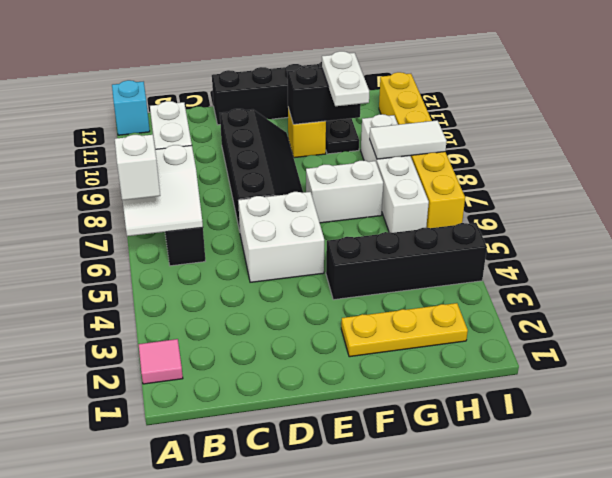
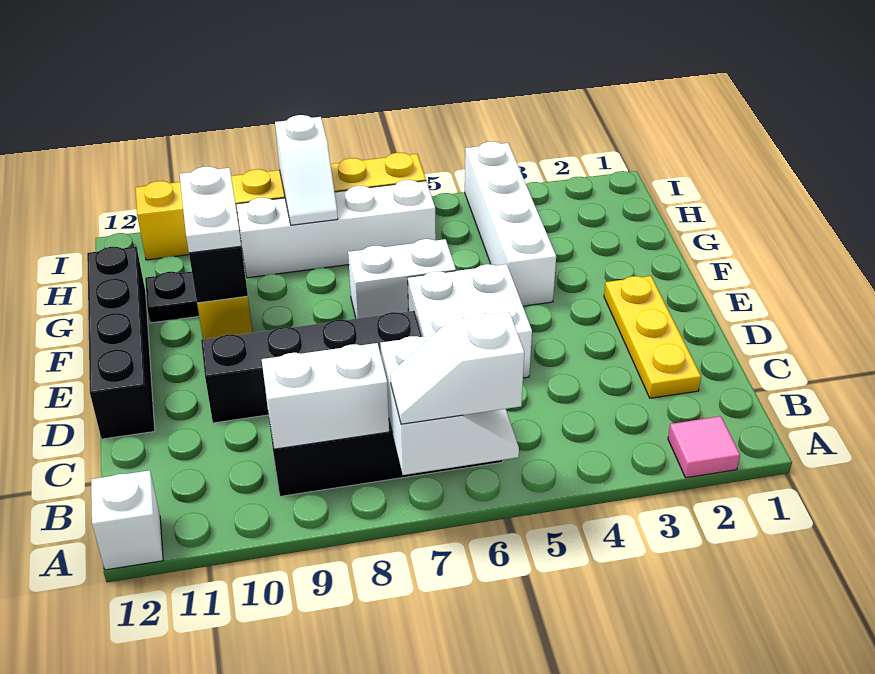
cyan 1x1 brick [112,80,150,135] -> white 1x1 brick [91,470,163,570]
yellow 1x3 plate [341,303,468,357] -> yellow 1x3 plate moved to [604,276,701,398]
black 1x4 brick [326,223,487,300] -> white 1x4 brick [465,142,556,306]
white 1x2 brick [306,161,383,223] -> white 1x2 brick turned to [348,239,456,319]
white 1x2 plate [322,51,369,106] -> white 1x2 plate turned to [180,167,241,253]
white 1x2 tile [370,120,447,159] -> white 1x2 slope [275,115,338,225]

